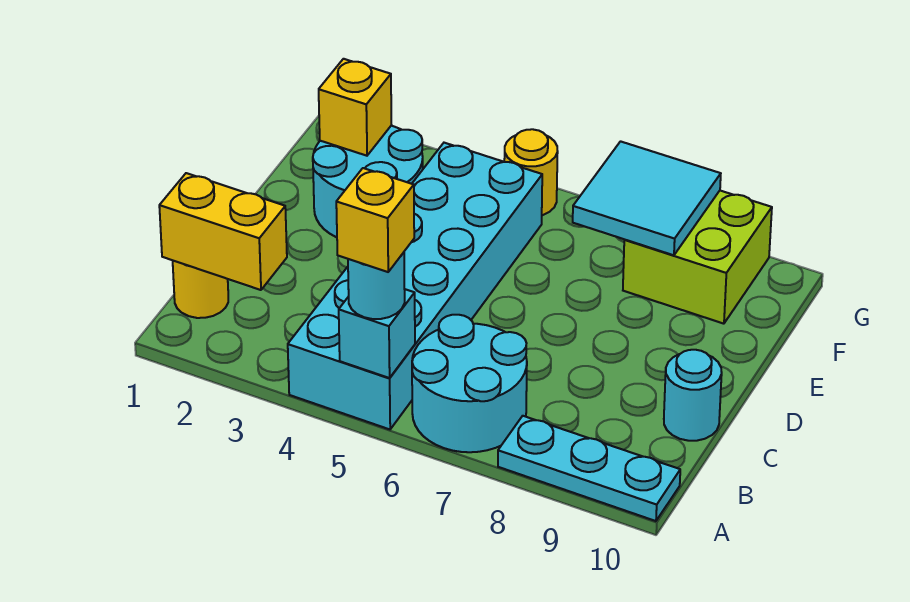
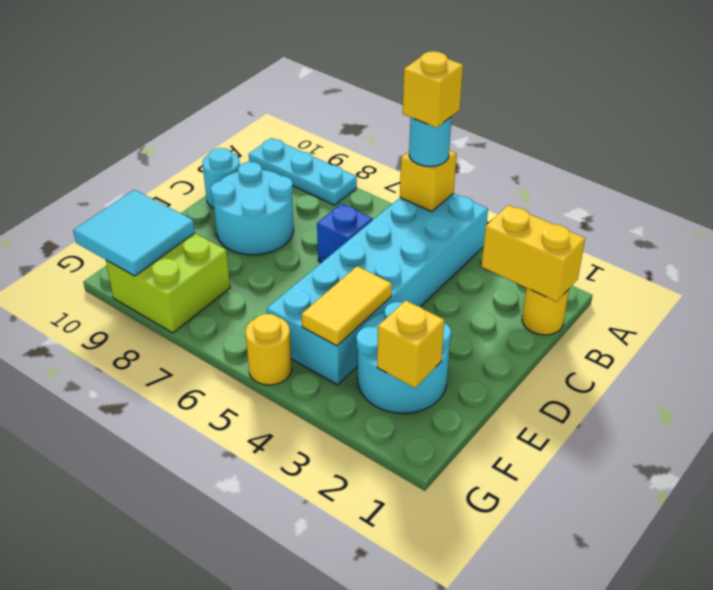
cyan 1x1 brick [339,289,415,378] -> yellow 1x1 brick [400,150,457,212]
cyan 2x2 round brick [412,315,527,452] -> cyan 2x2 round brick moved to [211,162,294,255]
none -> blue 1x1 brick [317,204,373,263]
none -> yellow 1x2 tile [301,266,392,346]
cyan 2x2 tile [573,141,721,255] -> cyan 2x2 tile moved to [73,190,195,276]

